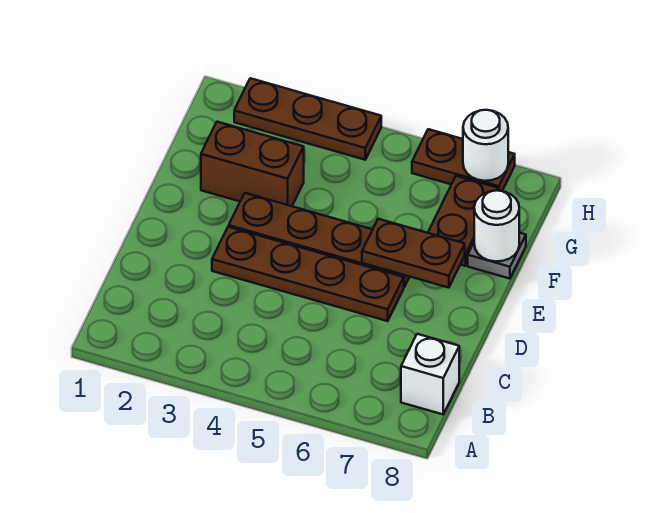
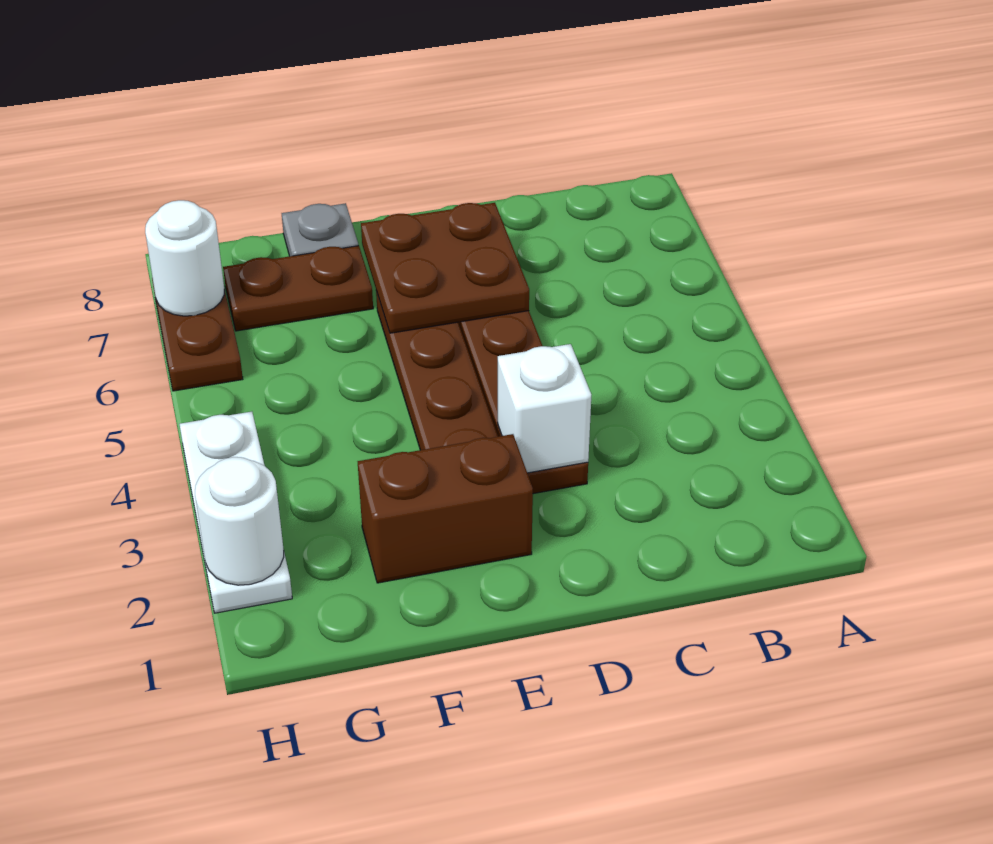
white 1x1 brick [401,334,459,414] -> white 1x1 brick moved to [498,344,591,473]
brown 1x2 plate [362,219,465,288] -> brown 2x2 plate [361,203,529,333]
brown 1x2 brick [201,122,304,206] -> brown 1x2 brick turned to [358,434,533,583]
white 1x1 round brick [474,191,520,261] -> white 1x1 round brick moved to [195,457,284,585]
brown 1x3 plate [234,78,381,160] -> white 1x3 plate [180,412,292,613]

